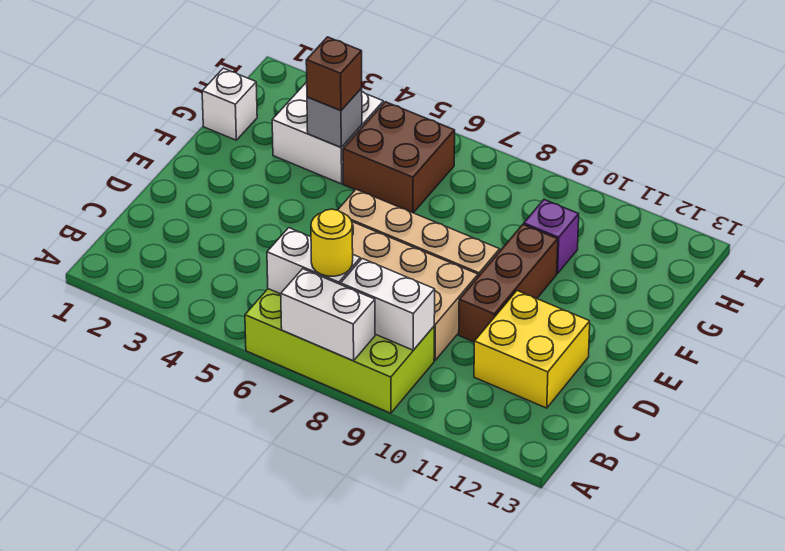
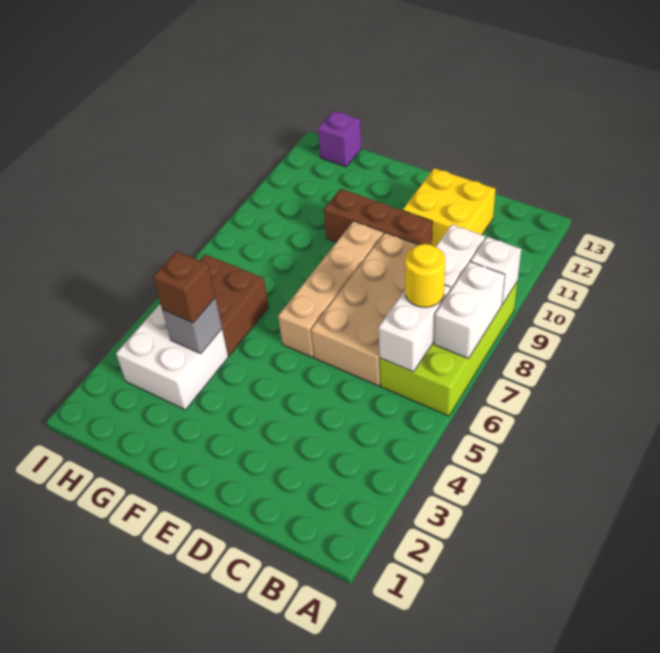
white 1x1 brick [202,68,257,140] -> white 1x1 brick moved to [471,237,521,305]
purple 1x1 brick [524,200,579,273] -> purple 1x1 brick moved to [318,111,361,167]

